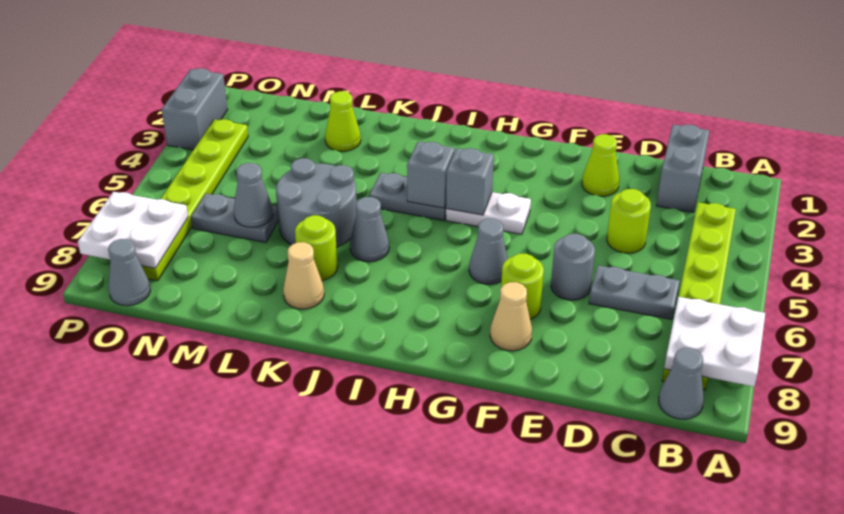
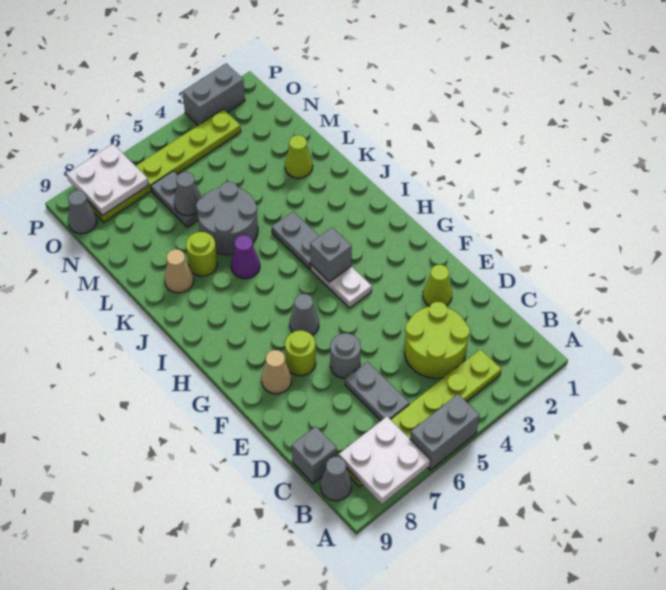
grey 1x2 brick [656,124,709,213] -> grey 1x2 brick moved to [410,394,480,470]
lime 1x1 round brick [607,189,651,253] -> lime 2x2 round brick [405,302,470,378]
grey 1x1 brick [407,142,455,208] -> grey 1x1 brick moved to [292,426,337,484]
grey 1x1 cone [350,197,389,262] -> purple 1x1 cone [231,235,260,279]

